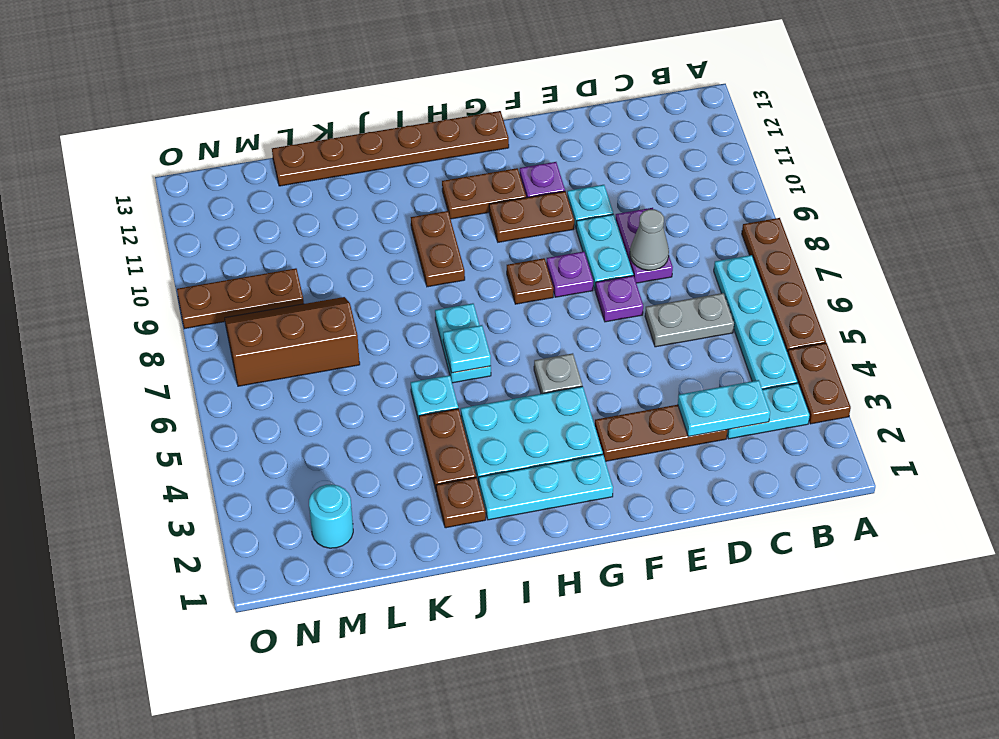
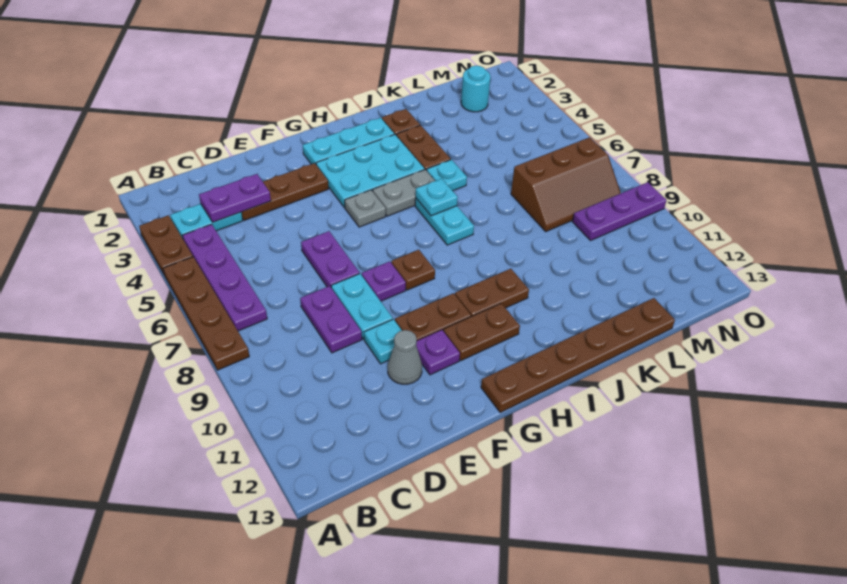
cyan 1x4 plate [714,255,798,389] -> purple 1x4 plate [183,224,267,331]
cyan 1x2 plate [678,380,770,437] -> purple 1x2 plate [199,174,271,222]
grey 1x2 plate [645,293,734,347] -> grey 1x2 plate moved to [373,169,435,216]
grey 1x1 cone [630,209,669,270] -> grey 1x1 cone moved to [388,330,422,384]
purple 1x1 plate [595,276,643,322] -> purple 1x2 plate [301,231,359,287]
brown 1x2 plate [411,211,465,287] -> brown 1x2 plate turned to [455,269,529,317]
brown 1x3 plate [177,268,304,329] -> purple 1x3 plate [572,182,667,241]

